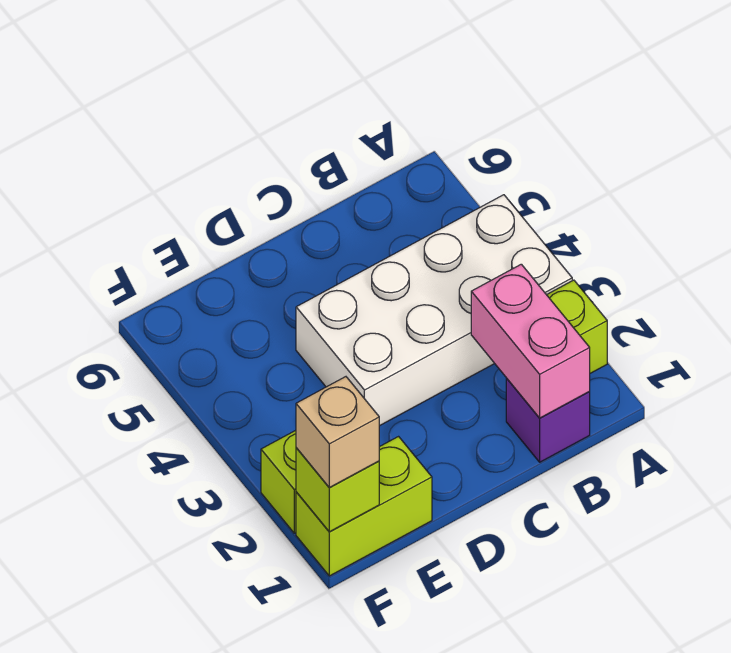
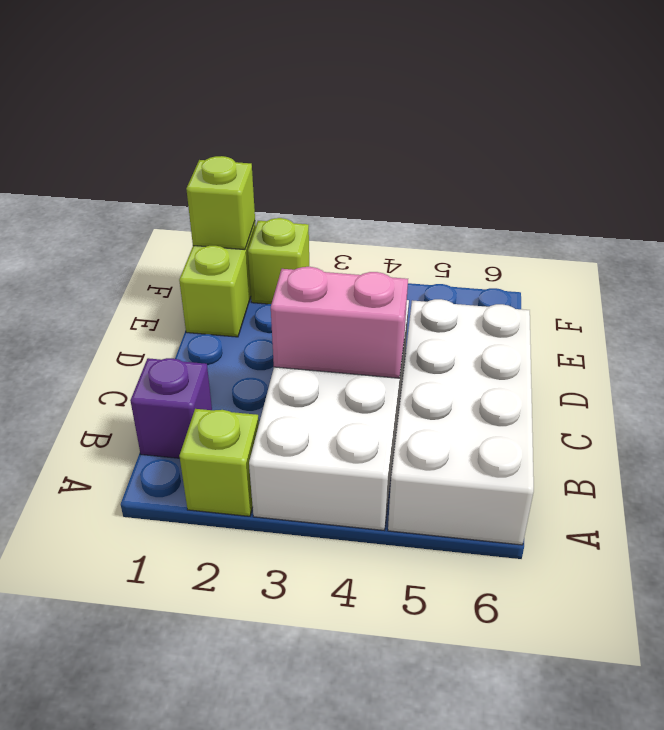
none -> white 2x4 brick [388,299,534,545]
pink 1x2 brick [471,264,590,418] -> pink 1x2 brick moved to [271,267,408,378]
tan 1x1 brick [296,377,379,487] -> none

